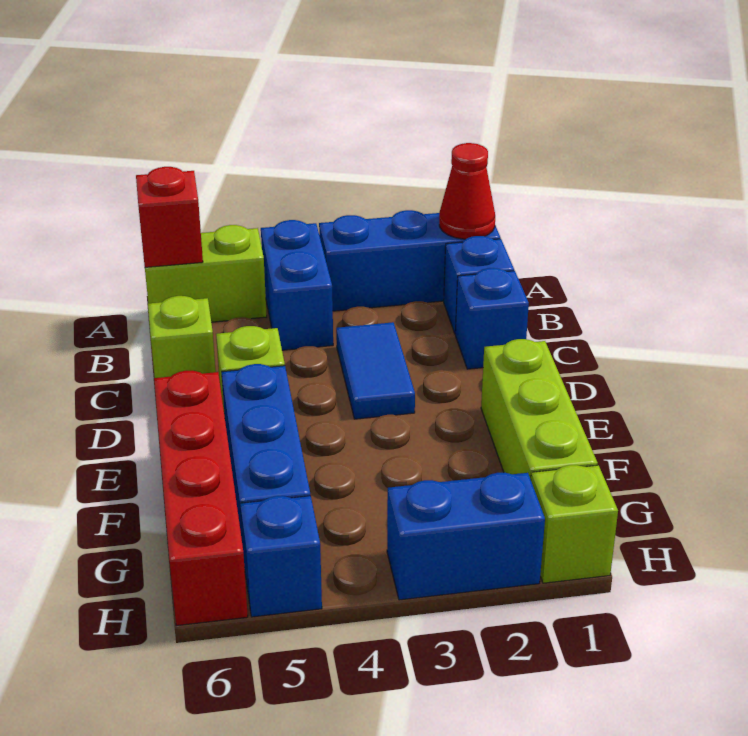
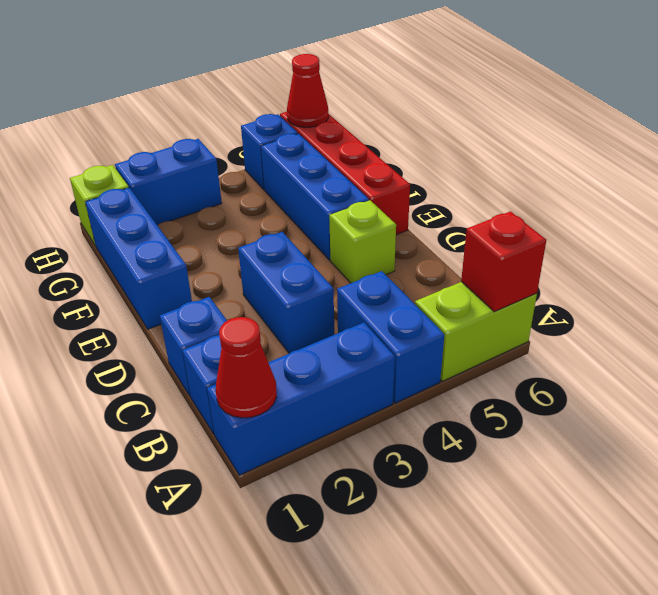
blue 1x2 tile [336,322,415,419] -> blue 1x2 brick [238,232,334,353]
lime 1x1 brick [148,296,216,378] -> none
lime 1x3 brick [481,339,598,479] -> blue 1x3 brick [85,188,192,329]
none -> red 1x1 cone [287,54,329,127]

